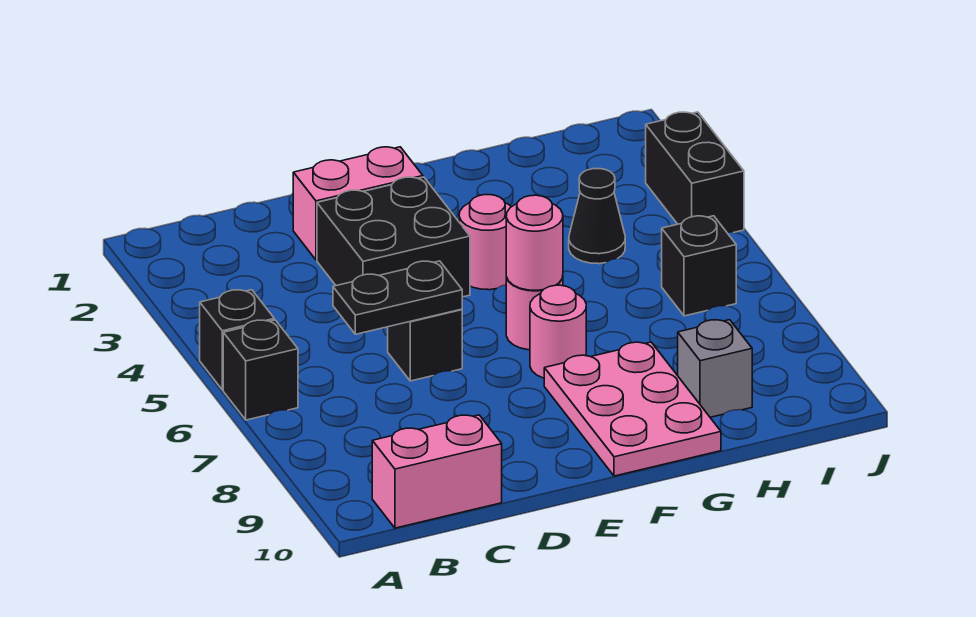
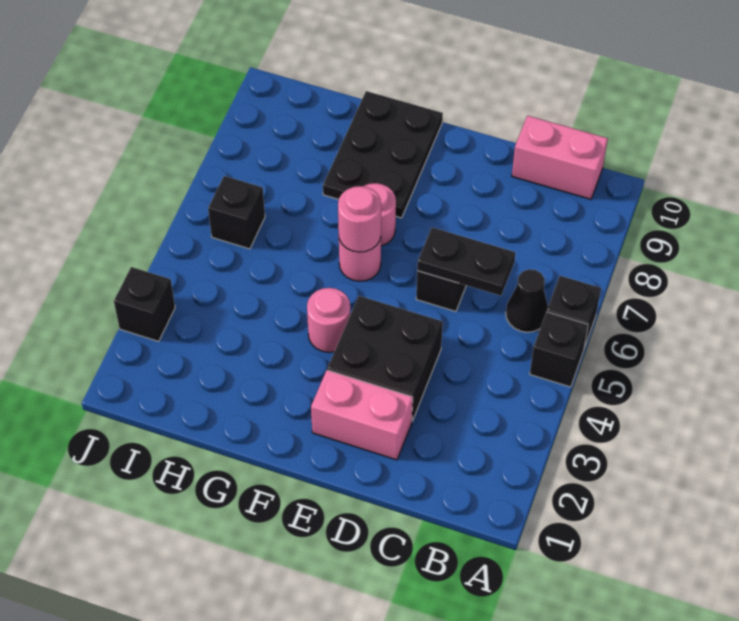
pink 2x3 plate [544,342,721,476] -> black 2x3 plate [323,91,443,218]
black 1x1 cone [569,169,625,264] -> black 1x1 cone moved to [506,269,548,332]
grey 1x1 brick [678,320,752,417] -> none
black 1x2 brick [646,112,744,233] -> black 1x1 brick [114,267,175,341]

